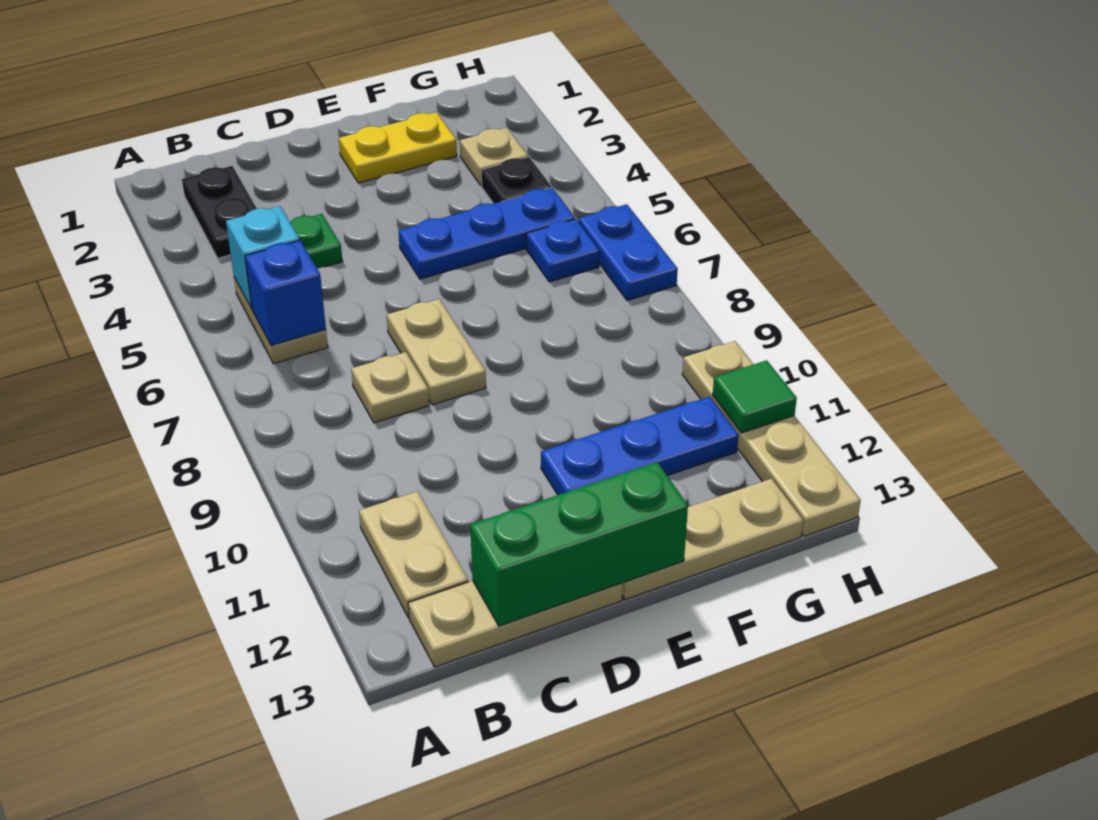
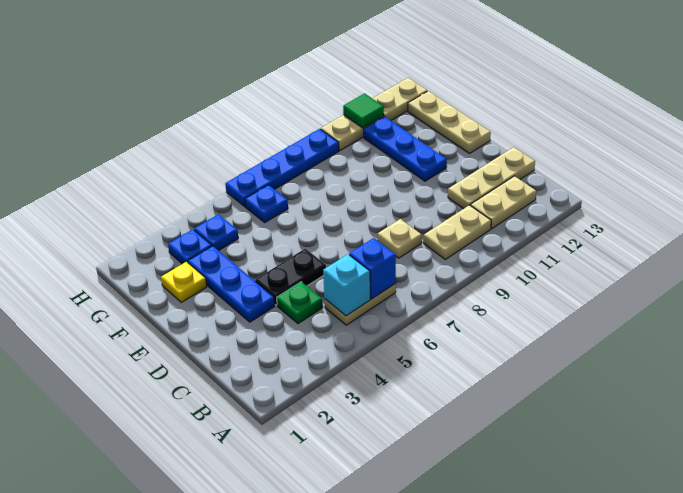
black 1x2 plate [182,166,257,258] -> black 1x2 plate moved to [255,248,326,305]
tan 1x3 plate [408,581,623,667] -> tan 1x3 plate turned to [448,147,535,209]
green 1x3 brick [470,462,688,626] -> none
tan 1x2 plate [387,299,486,405] -> tan 1x2 plate moved to [424,205,491,259]
yellow 1x2 plate [339,112,457,183] -> yellow 1x1 plate [161,262,207,302]
blue 1x3 plate [398,187,575,279] -> blue 1x3 plate moved to [188,246,275,322]
tan 1x1 plate [460,128,528,185] -> blue 1x1 plate [168,229,212,264]
black 1x1 plate [481,157,551,204] -> blue 1x1 plate [194,214,238,251]
blue 1x2 plate [578,204,678,301] -> blue 1x4 plate [225,129,339,207]

